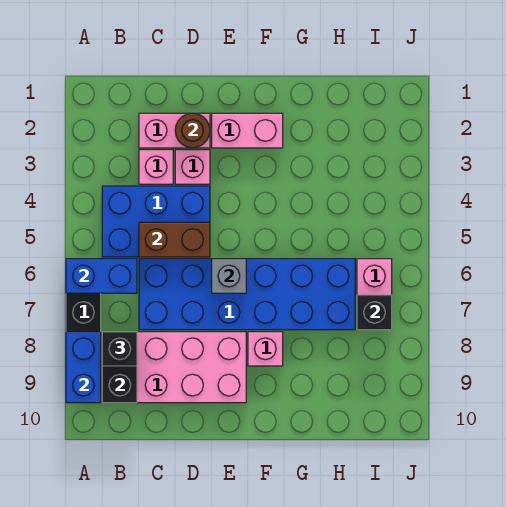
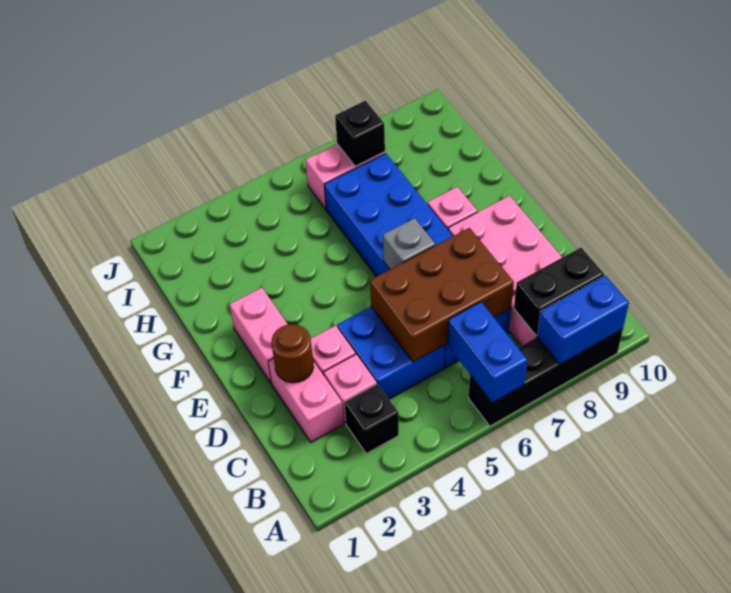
blue 2x3 brick [102,186,210,257] -> blue 2x2 brick [337,307,445,399]
black 1x1 brick [102,332,137,366] -> black 1x1 brick moved to [345,384,399,454]
brown 1x2 brick [139,222,210,257] -> brown 2x3 brick [370,228,514,362]

